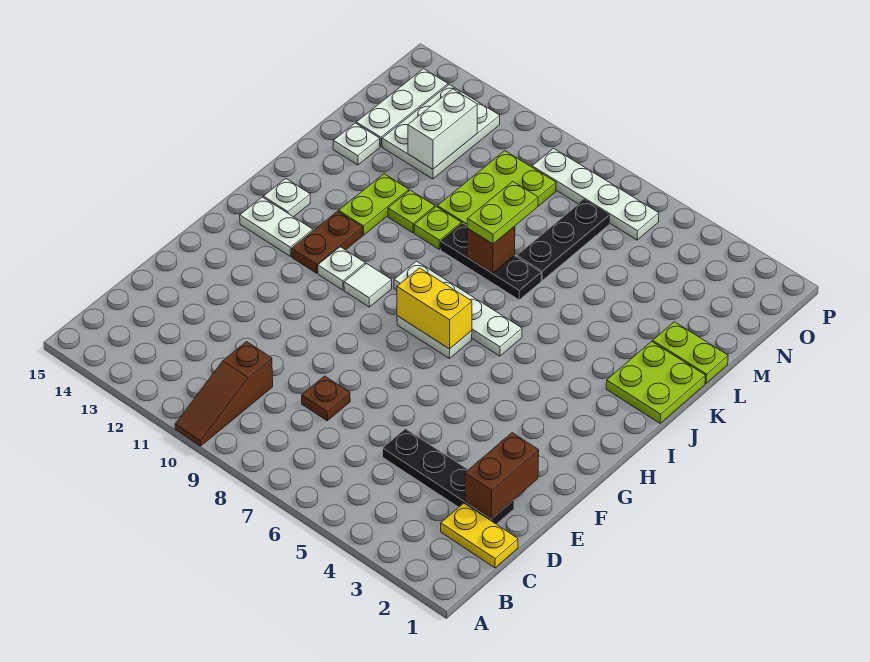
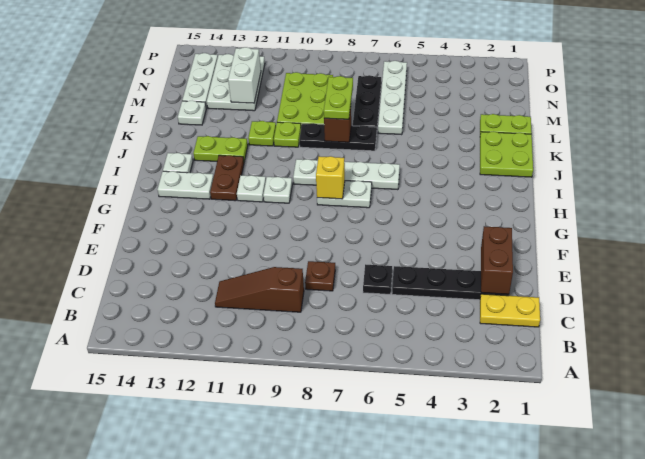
brown 1x3 slope [175,342,273,446] -> brown 1x3 slope turned to [215,267,304,312]
none -> black 1x1 plate [363,264,392,294]
yellow 1x2 brick [397,268,472,349] -> yellow 1x1 brick [316,156,345,199]
white 1x1 tile [344,264,392,307] -> white 1x1 plate [263,177,292,203]
lime 1x2 plate [339,174,409,235] -> lime 1x2 plate turned to [193,136,248,161]
white 1x4 plate [532,148,659,240] -> white 1x4 plate turned to [378,61,407,135]

